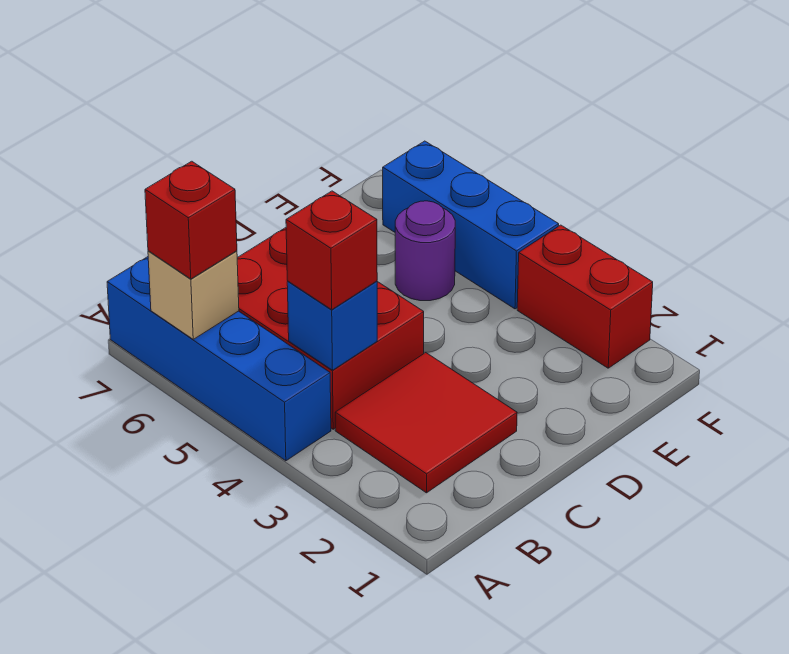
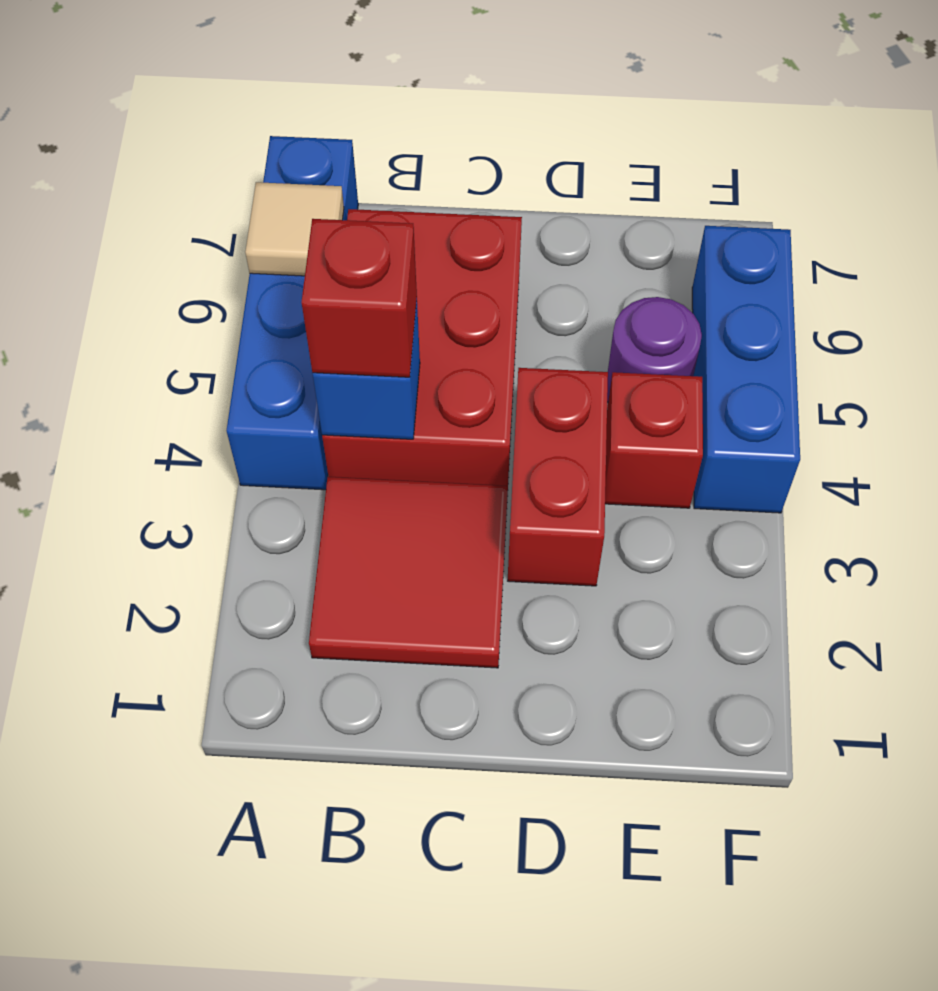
tan 1x1 brick [148,251,239,339] -> tan 1x1 tile [245,182,344,276]
red 1x1 brick [145,161,237,279] -> red 1x1 brick moved to [605,372,703,508]
red 1x2 brick [517,225,653,368] -> red 1x2 brick moved to [508,368,608,586]

